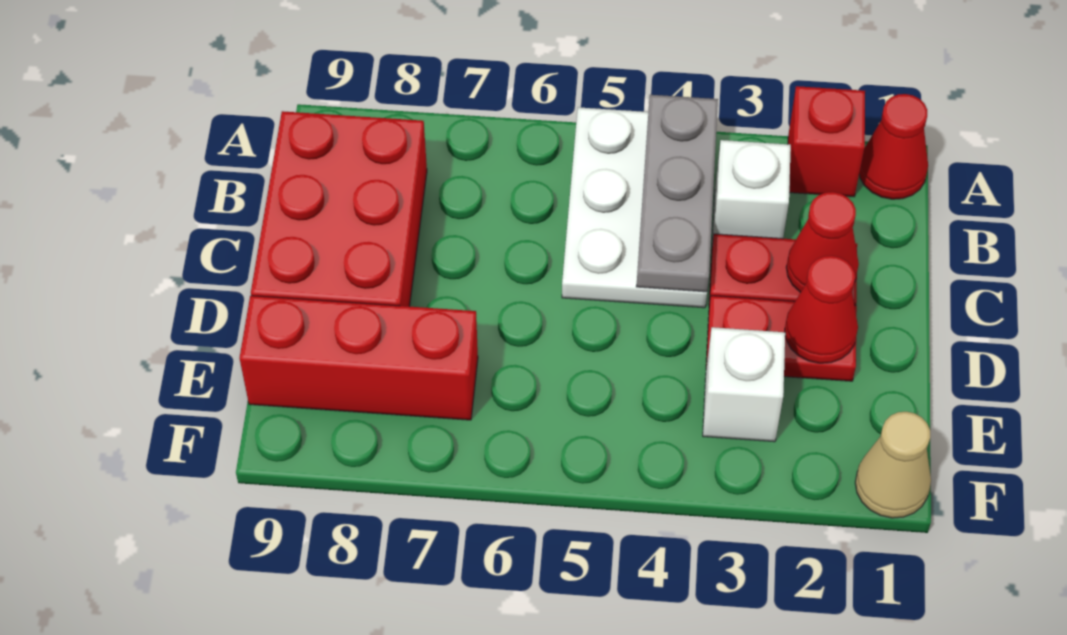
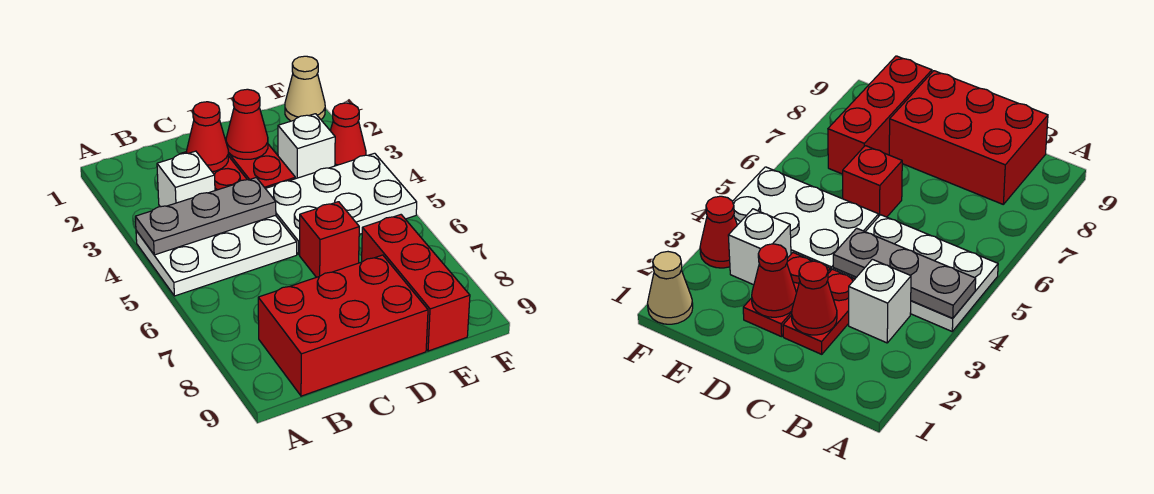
red 1x1 cone [859,94,928,199] -> red 1x1 cone moved to [330,103,366,166]
red 1x1 brick [788,86,865,197] -> red 1x1 brick moved to [300,202,359,277]
none -> white 2x3 plate [265,153,417,254]

